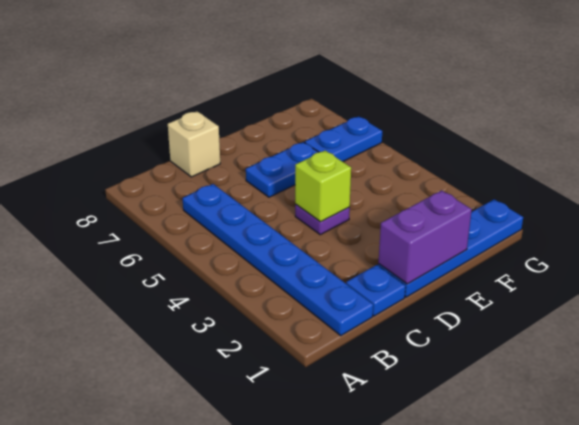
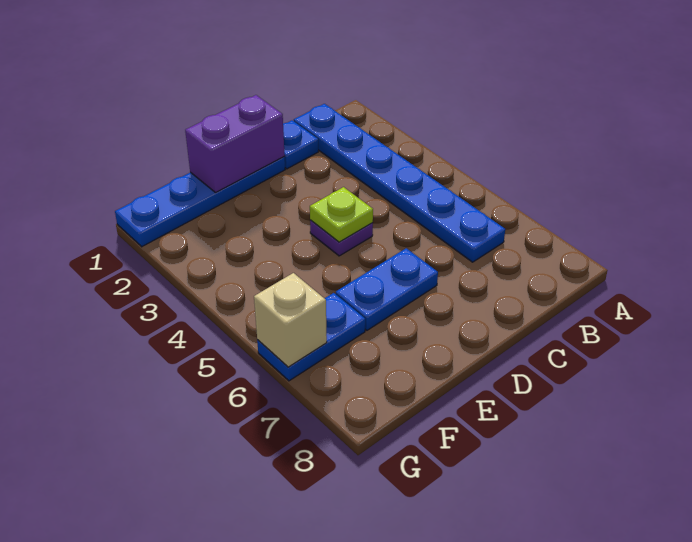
tan 1x1 brick [168,111,220,177] -> tan 1x1 brick moved to [254,273,327,367]
lime 1x1 brick [295,150,351,222] -> lime 1x1 plate [310,187,373,242]

